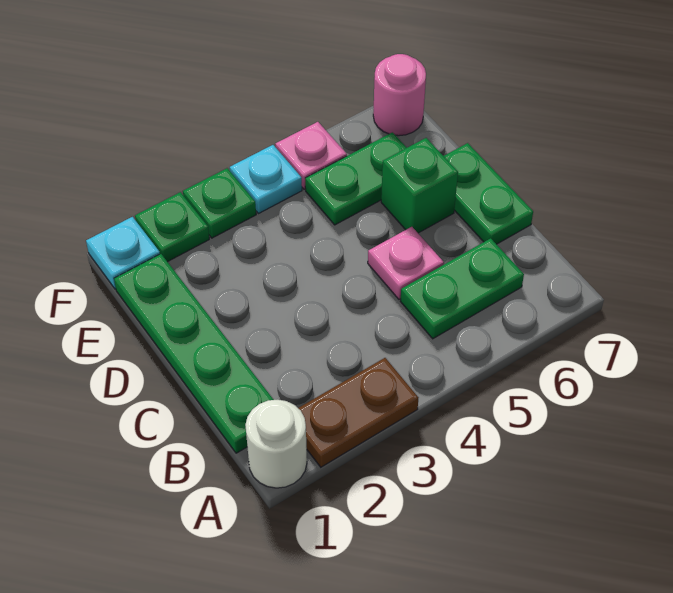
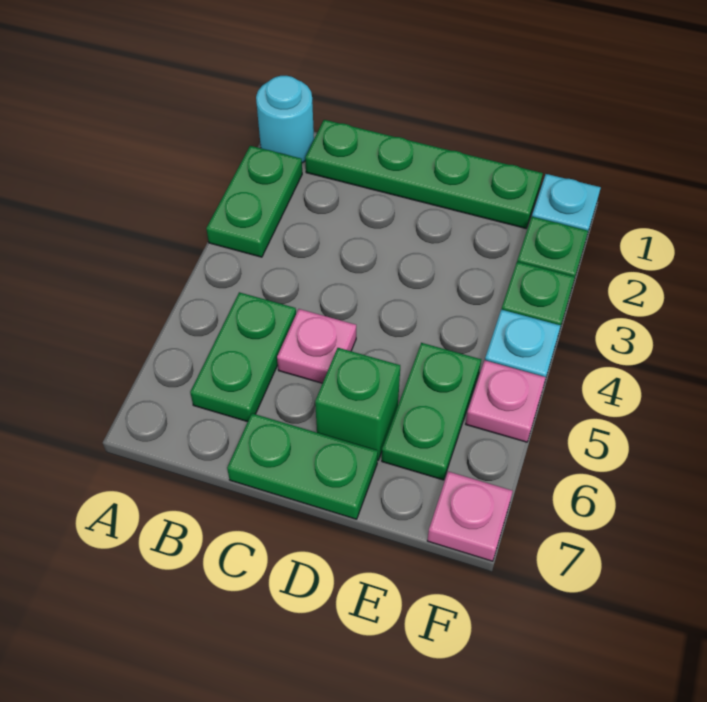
white 1x1 round brick [245,400,307,488] -> cyan 1x1 round brick [256,76,314,163]
brown 1x2 plate [298,358,418,467] -> green 1x2 plate [206,146,302,257]
pink 1x1 round brick [373,54,426,136] -> pink 1x1 plate [427,472,513,561]

